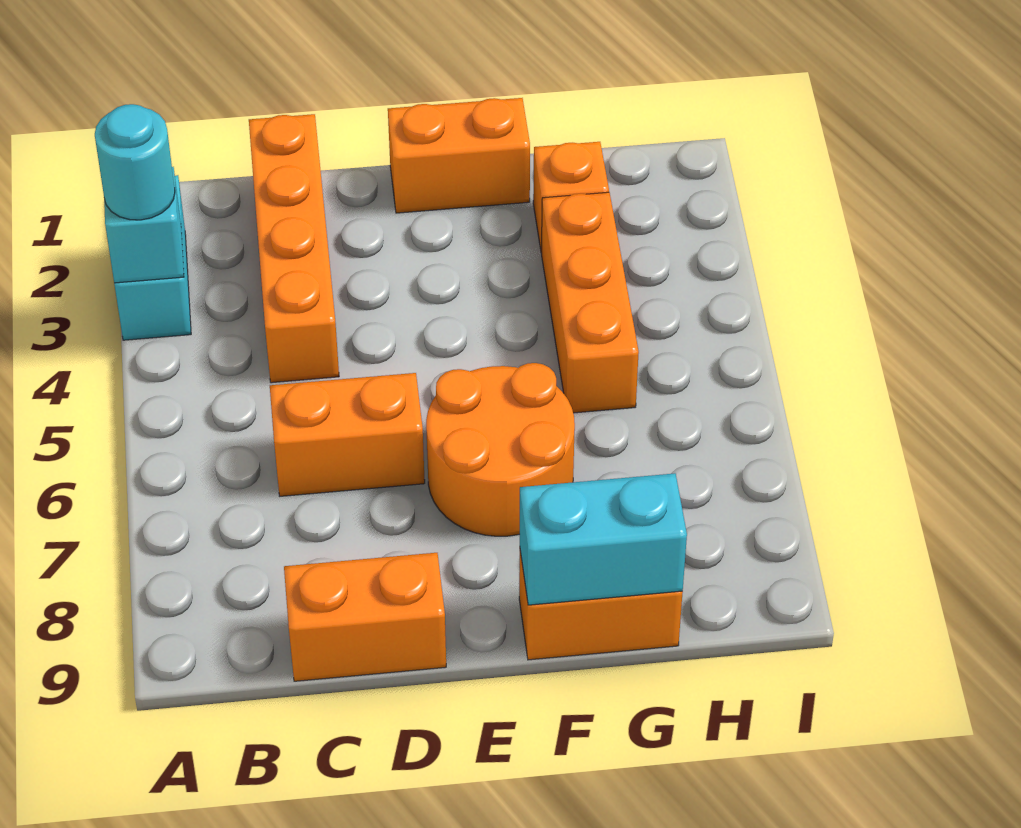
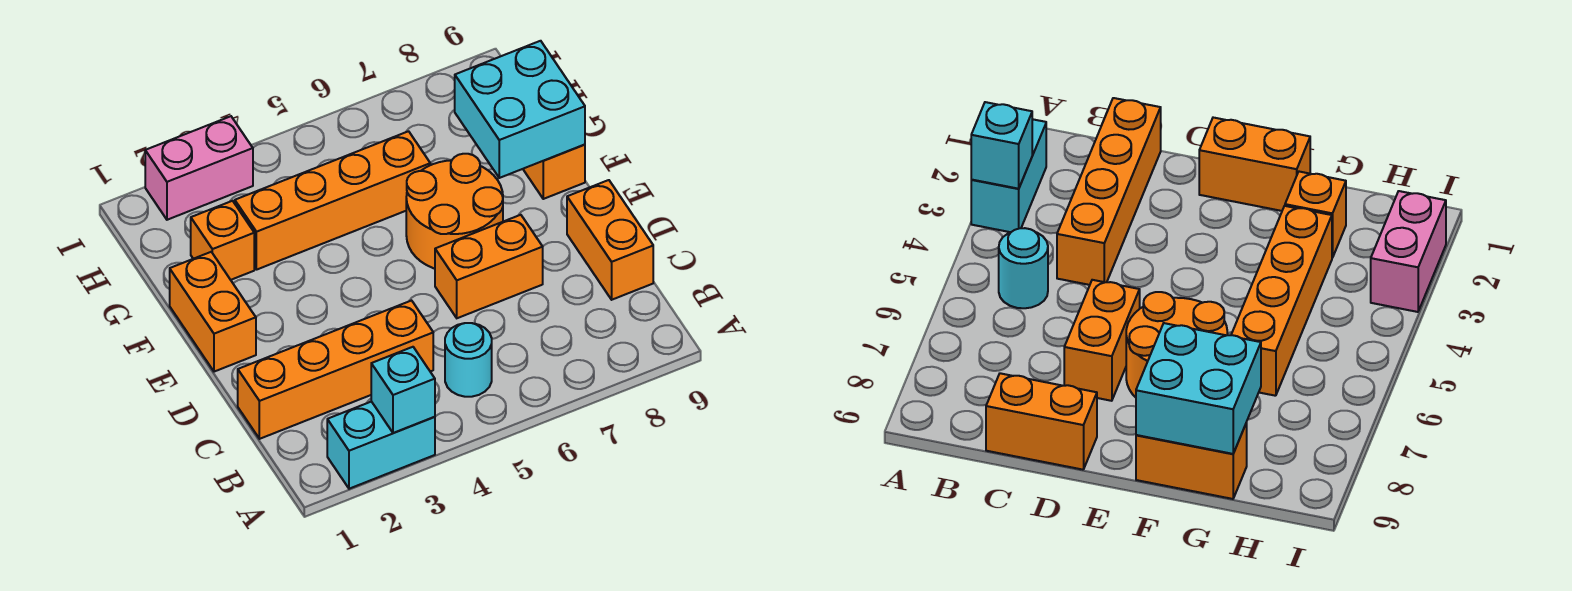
cyan 1x1 round brick [95,104,175,220] -> cyan 1x1 round brick moved to [445,323,492,397]
orange 1x2 brick [270,373,425,496] -> orange 1x2 brick turned to [435,215,543,318]
cyan 1x2 brick [520,473,687,605] -> cyan 2x2 brick [455,41,585,178]
orange 1x3 brick [542,192,639,413] -> orange 1x4 brick [235,131,430,270]
none -> pink 1x2 brick [145,116,253,220]

